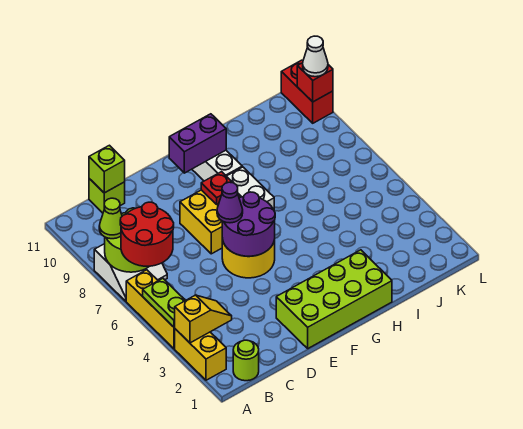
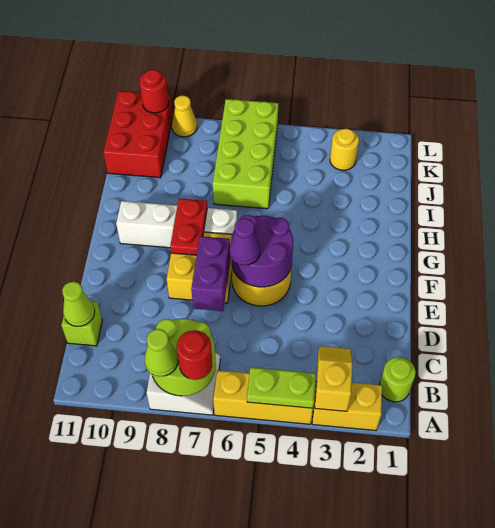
red 2x2 round brick [120,202,174,266] -> red 1x1 round brick [177,330,212,380]
lime 1x1 brick [89,145,125,193] -> lime 1x1 cone [62,282,95,326]
lime 2x4 brick [276,250,392,348] -> lime 2x4 brick moved to [213,99,278,209]
red 1x1 plate [201,172,233,204] -> red 1x2 plate [170,199,207,255]
purple 1x2 brick [169,114,226,173] -> purple 1x2 brick moved to [191,236,230,311]
none -> yellow 1x1 round brick [330,129,359,170]
none -> yellow 1x1 cone [172,96,197,137]
red 1x2 brick [281,60,333,123] -> red 2x3 brick [104,91,173,178]
red 1x1 brick [297,63,333,102] -> red 1x1 round brick [140,70,169,113]
white 1x1 cone [303,36,328,77] -> none

